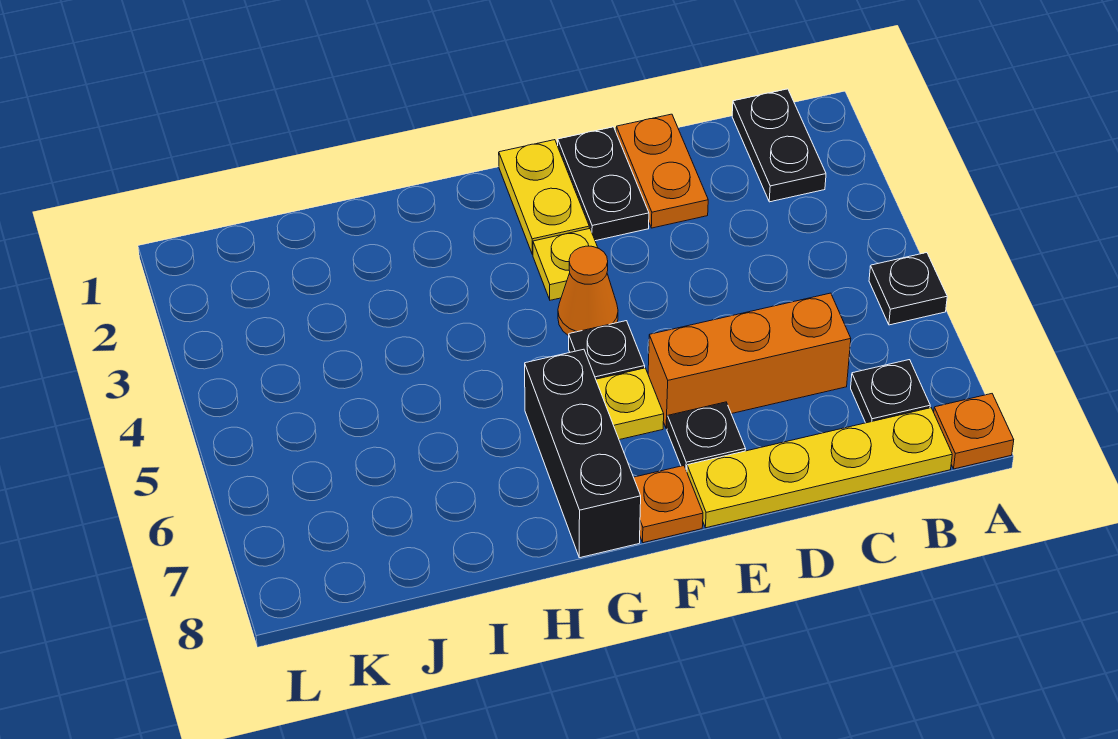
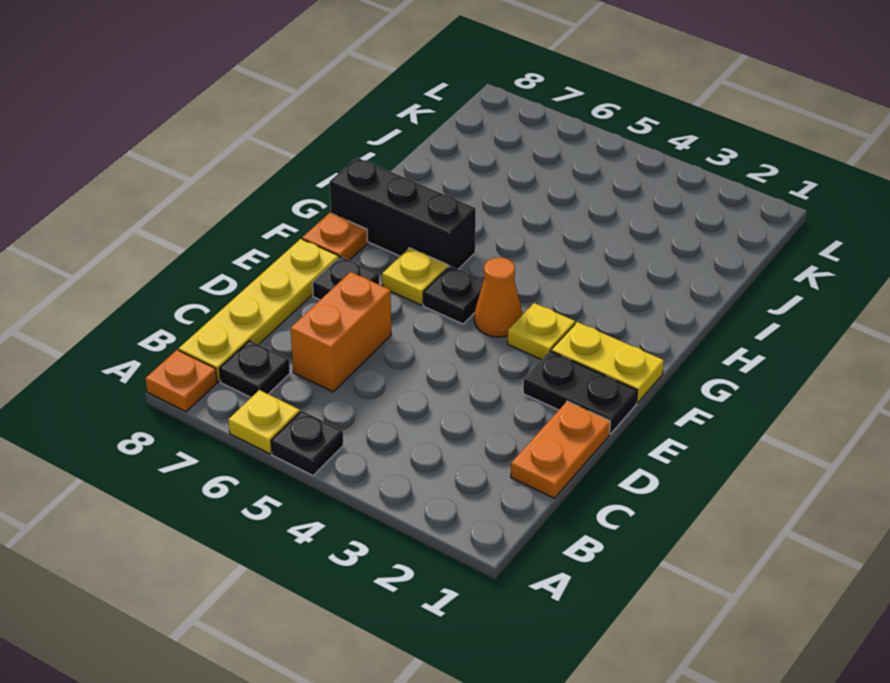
none -> yellow 1x1 plate [228,390,300,454]
black 1x2 plate [732,89,826,202] -> none
orange 1x3 brick [648,293,851,429] -> orange 1x2 brick [291,272,391,392]
orange 1x2 plate [616,114,708,228] -> orange 1x2 plate turned to [511,401,610,498]

